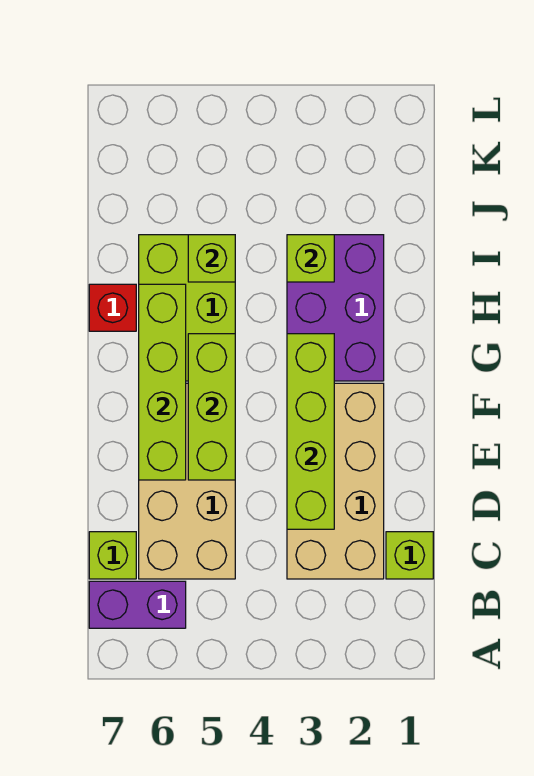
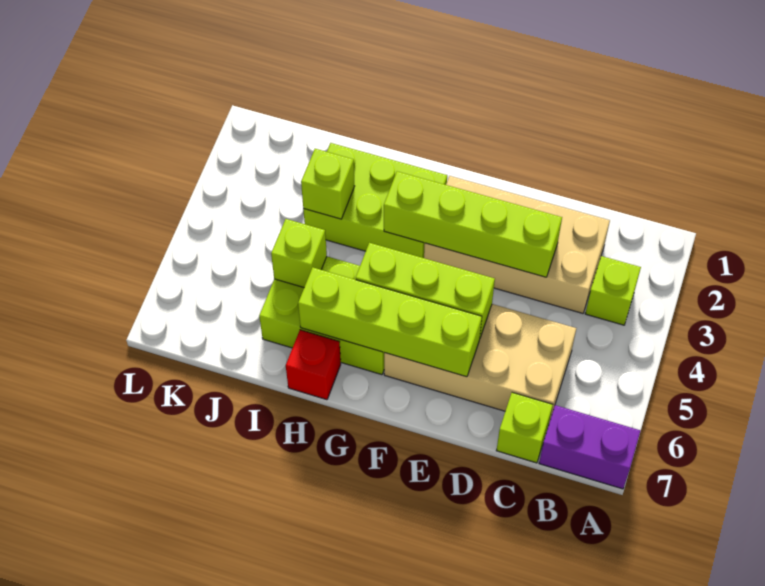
purple 1x2 brick [89,581,186,628] -> purple 1x2 brick turned to [539,405,641,489]
lime 1x1 brick [386,532,433,579] -> lime 1x1 brick moved to [585,256,641,325]
purple 2x3 brick [287,235,384,381] -> lime 2x3 brick [303,143,447,258]

